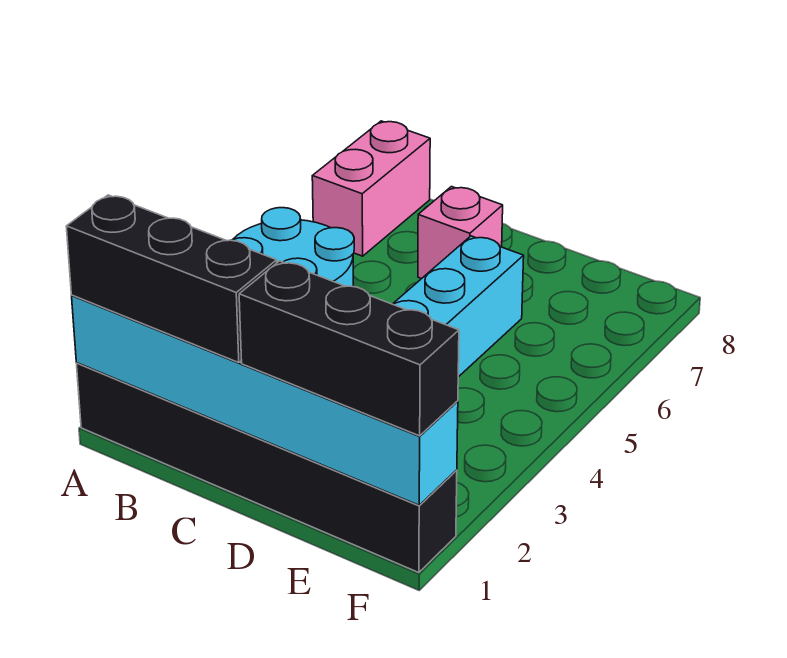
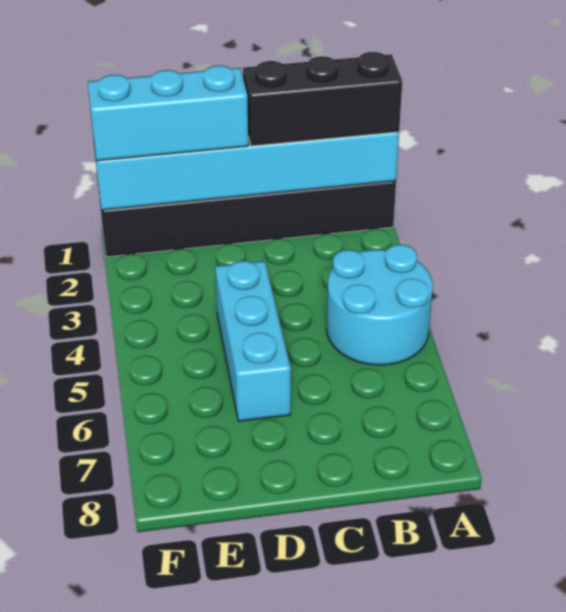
pink 1x2 brick [312,121,430,256] -> none
pink 1x1 brick [418,187,503,279] -> none
black 1x3 brick [239,261,459,436] -> cyan 1x3 brick [88,65,248,161]

